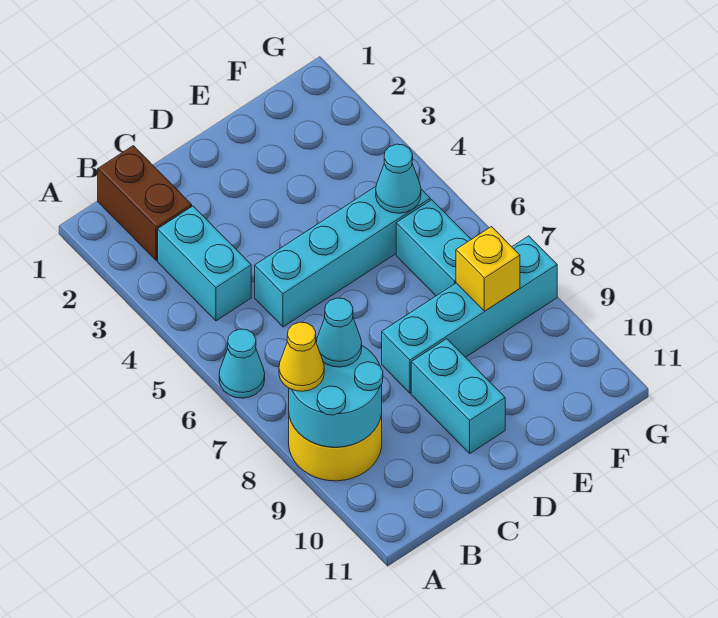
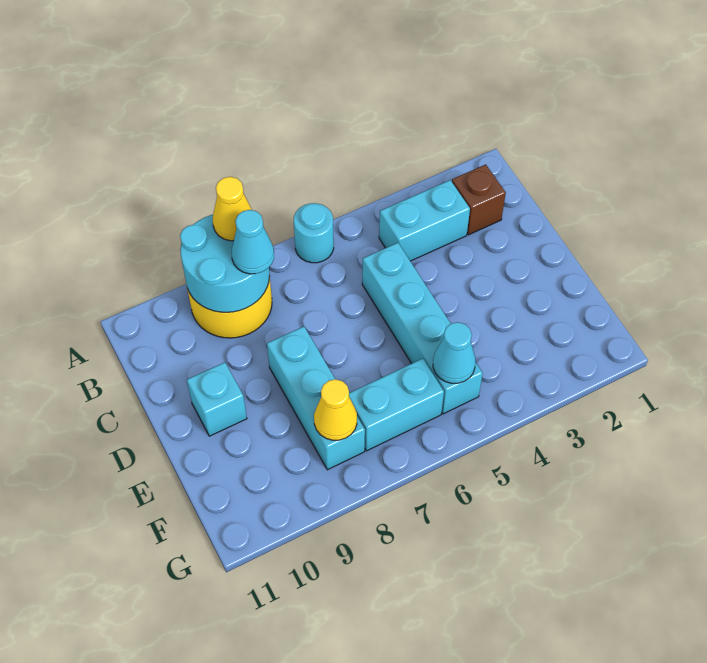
cyan 1x1 cone [219,329,265,398] -> cyan 1x1 round brick [294,203,334,263]
brown 1x2 brick [98,146,192,260] -> brown 1x1 brick [452,164,506,235]
cyan 1x4 brick [382,236,557,393] -> cyan 1x3 brick [267,327,365,470]
cyan 1x2 brick [411,339,505,453] -> cyan 1x1 brick [187,362,247,436]
yellow 1x1 brick [456,227,520,311] -> yellow 1x1 cone [314,379,357,440]

